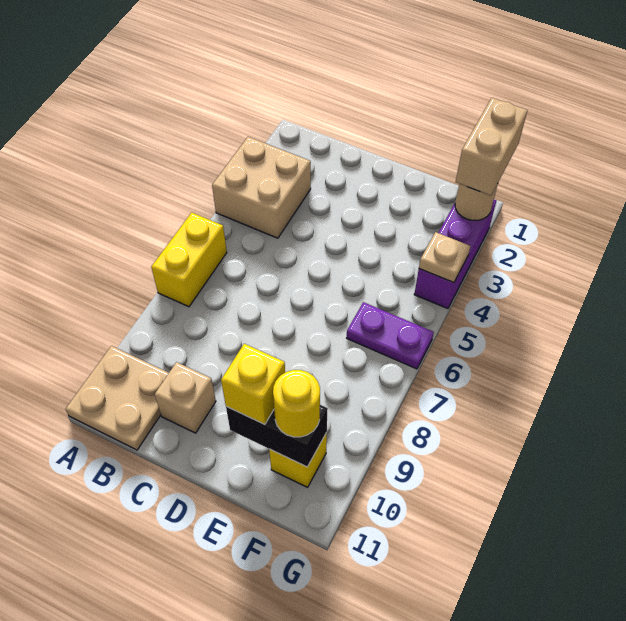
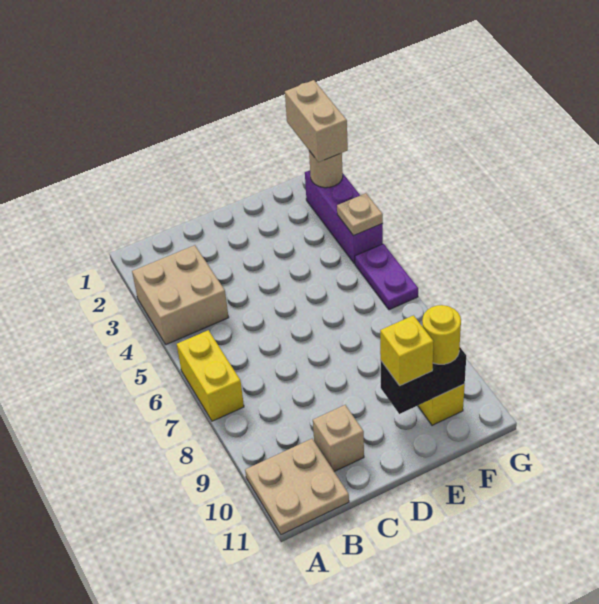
purple 1x2 plate [347,302,434,369] -> purple 1x2 plate turned to [355,244,418,310]

